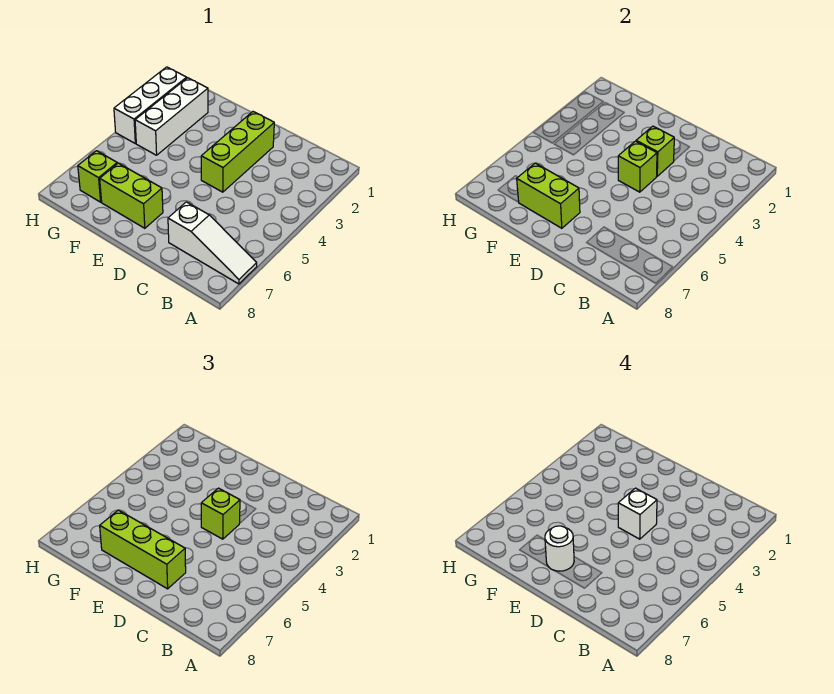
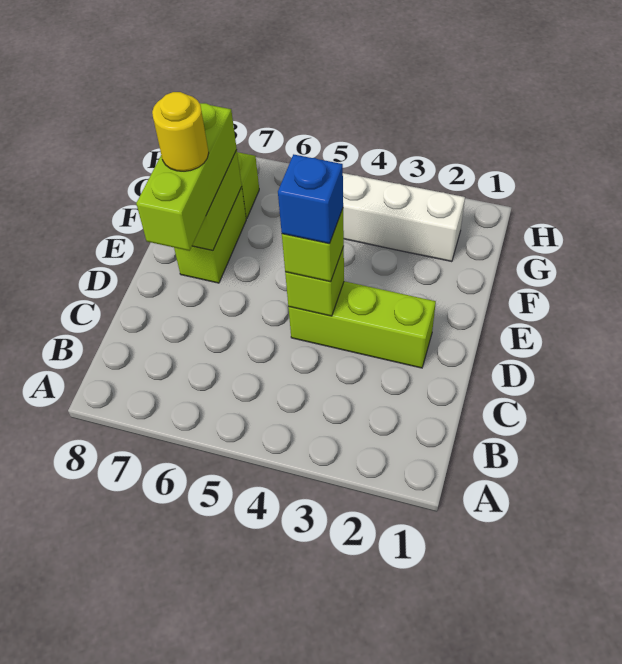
white 1x3 slope [168,202,257,284] -> none
lime 1x1 brick [636,126,674,176] -> none
white 1x1 brick [618,488,657,539] -> blue 1x1 brick [278,154,343,244]
white 1x1 round brick [545,526,574,571] -> yellow 1x1 round brick [152,92,209,171]
white 1x3 brick [114,67,187,143] -> none

